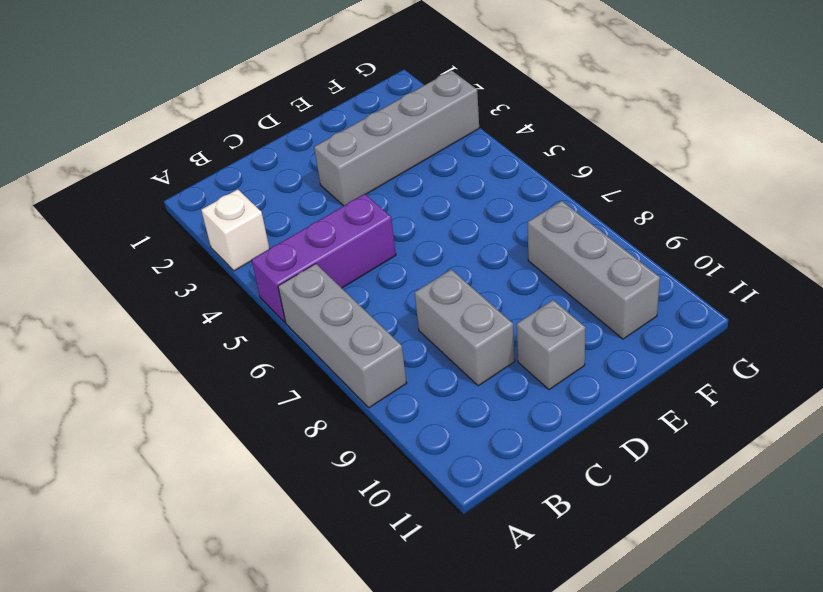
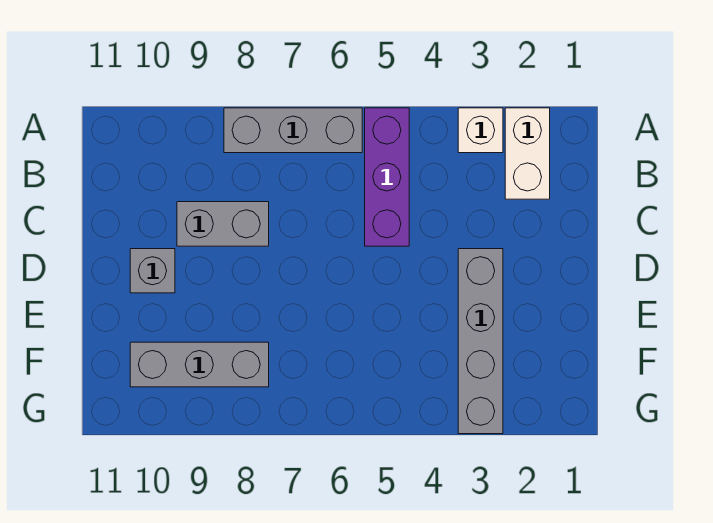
none -> white 1x2 brick [505,108,550,199]

